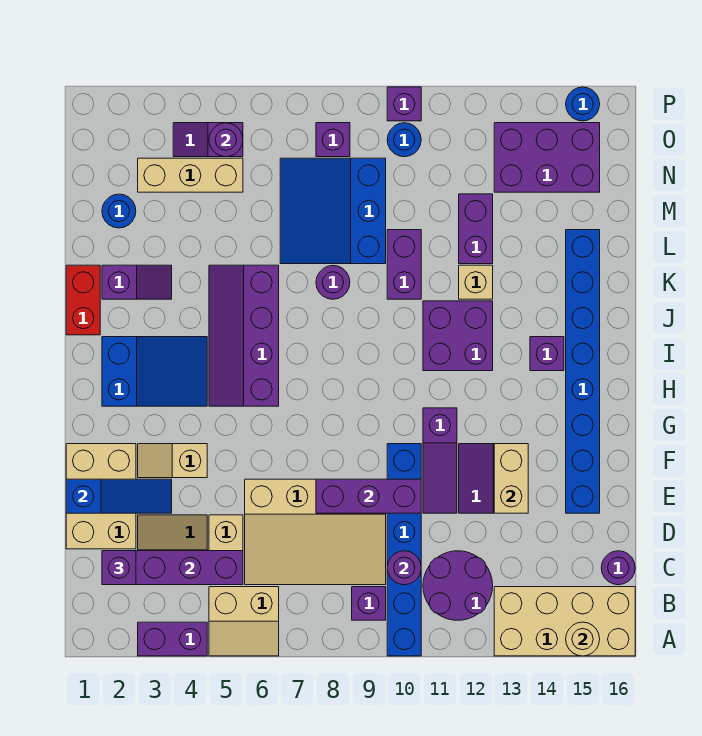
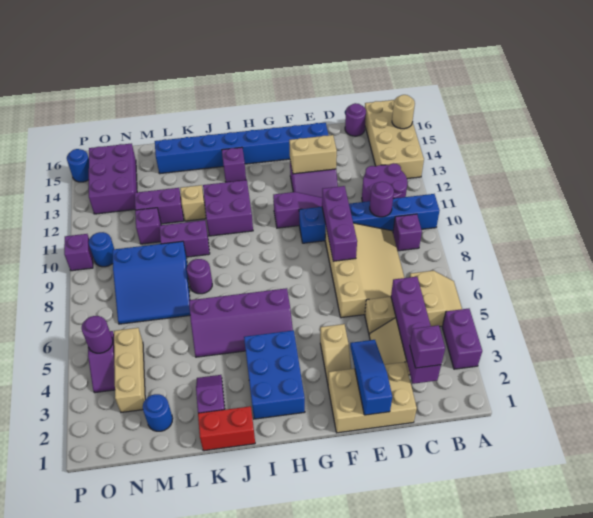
blue 2x3 slope [102,337,207,406] -> blue 2x3 brick [244,330,305,419]
purple 1x1 brick [316,123,350,157] -> purple 1x1 brick moved to [135,208,161,244]

